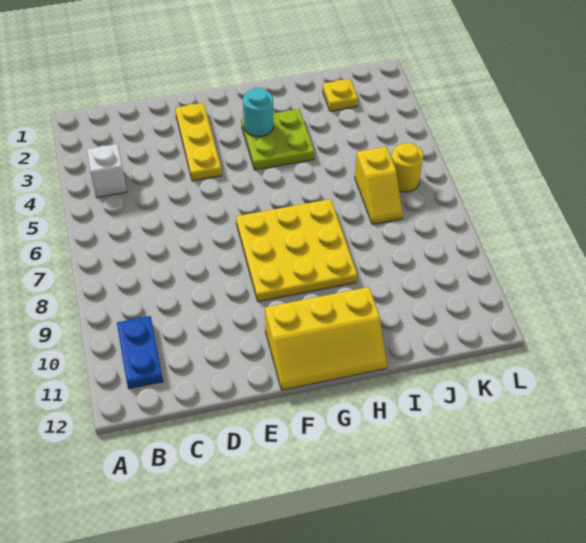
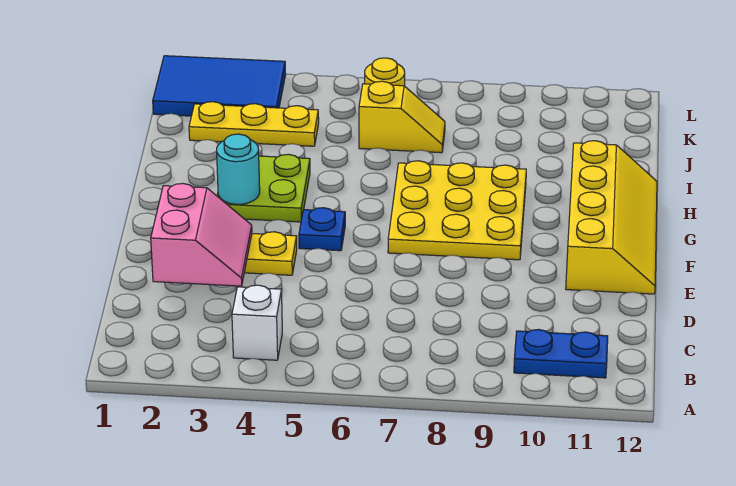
none -> pink 2x2 slope [151,184,252,286]
none -> blue 1x1 plate [299,208,345,251]
yellow 2x3 slope [265,287,387,390] -> yellow 2x4 slope [566,141,657,294]
yellow 1x1 plate [323,79,358,111] -> yellow 1x3 plate [189,102,319,146]
none -> blue 2x3 tile [153,56,286,116]

